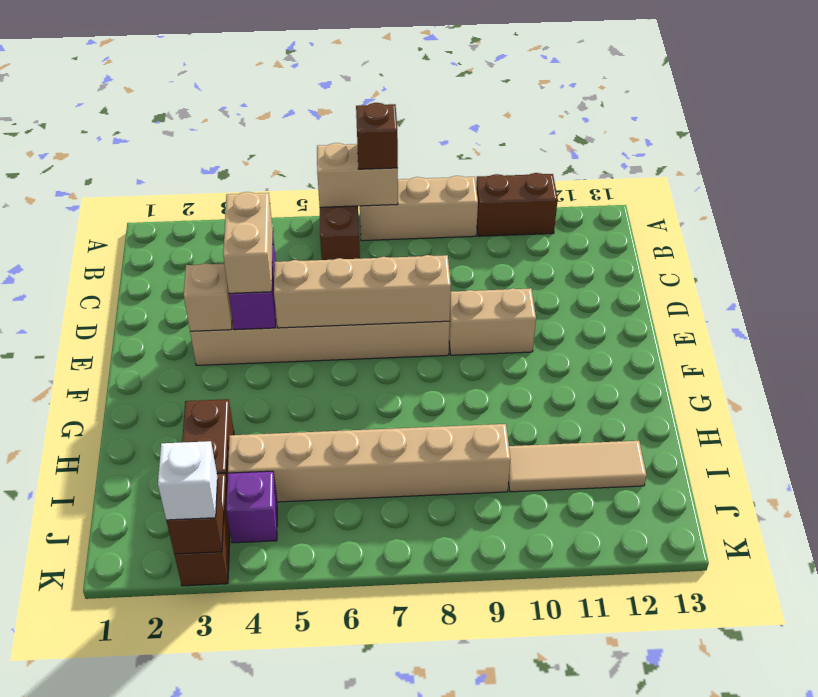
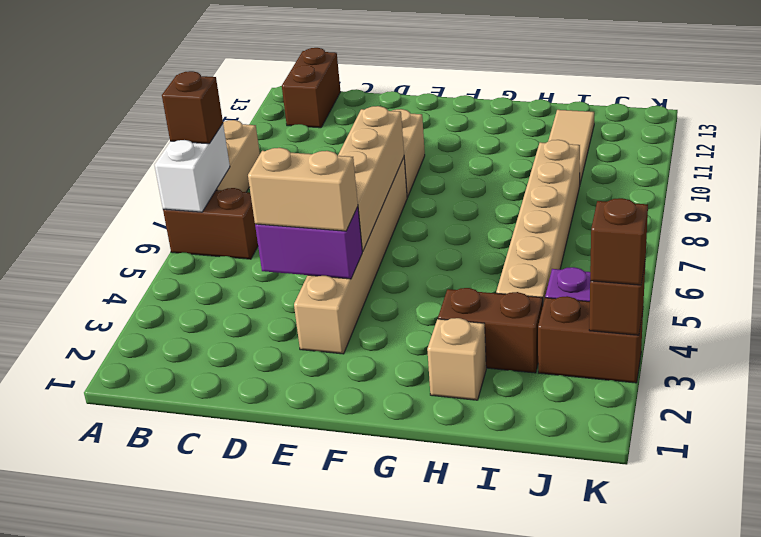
tan 1x2 brick [317,143,398,207] -> white 1x2 brick [155,124,230,212]
brown 1x2 brick [476,173,558,236] -> brown 1x2 brick moved to [282,48,341,128]
tan 1x1 brick [184,263,232,331] -> tan 1x1 brick moved to [427,318,486,400]
white 1x1 brick [158,441,218,520] -> brown 1x1 brick [590,198,648,285]

